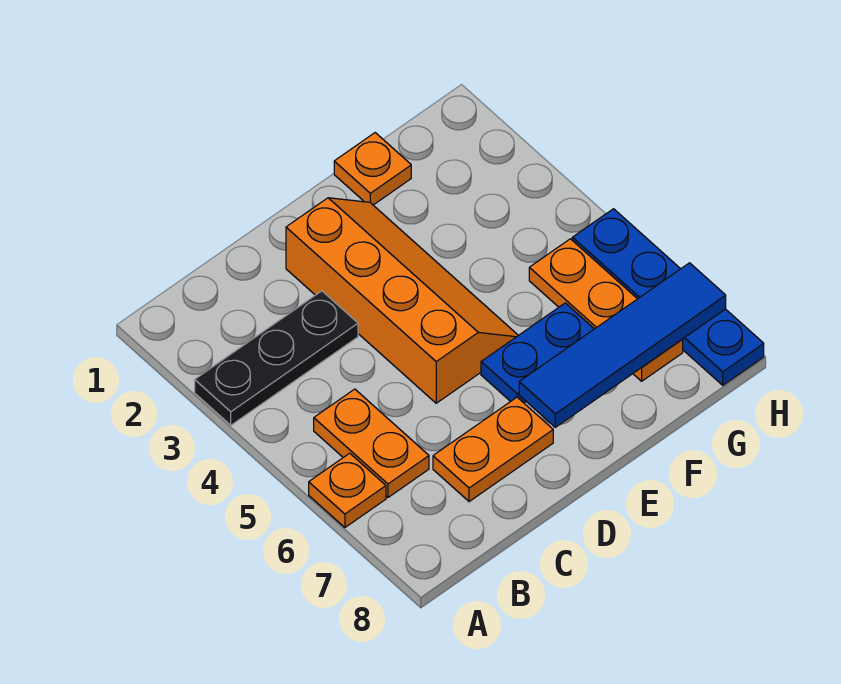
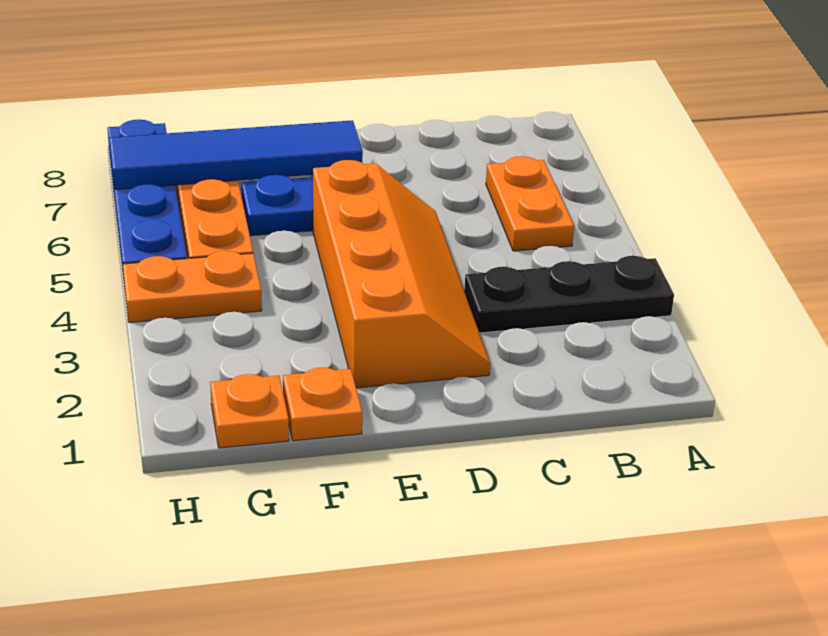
orange 1x1 plate [309,453,386,528] -> orange 1x1 plate moved to [210,374,289,448]
orange 1x2 plate [433,397,553,502] -> orange 1x2 plate moved to [123,251,262,323]
orange 2x4 slope [286,198,518,403] -> orange 2x4 slope turned to [313,160,490,388]

